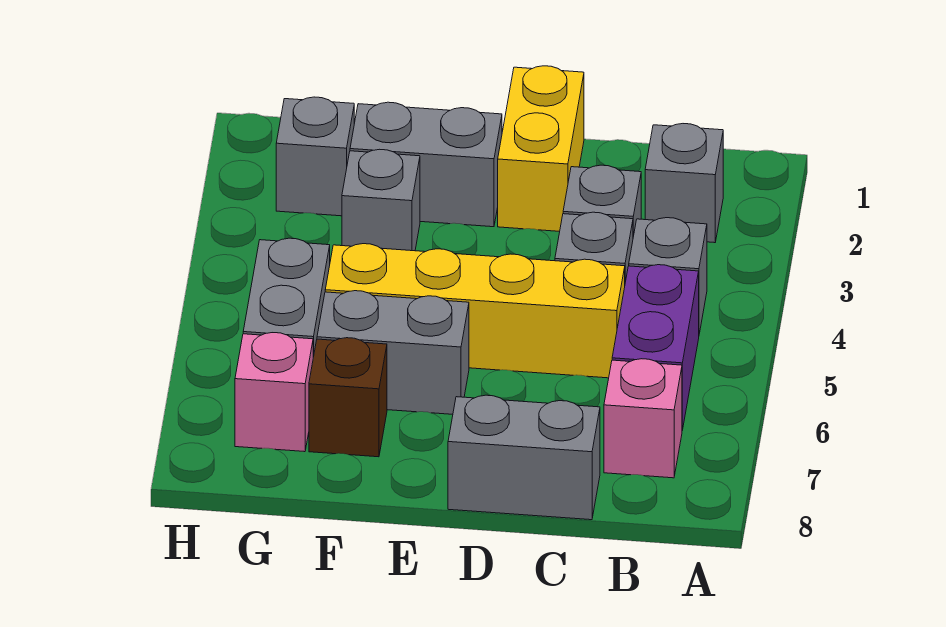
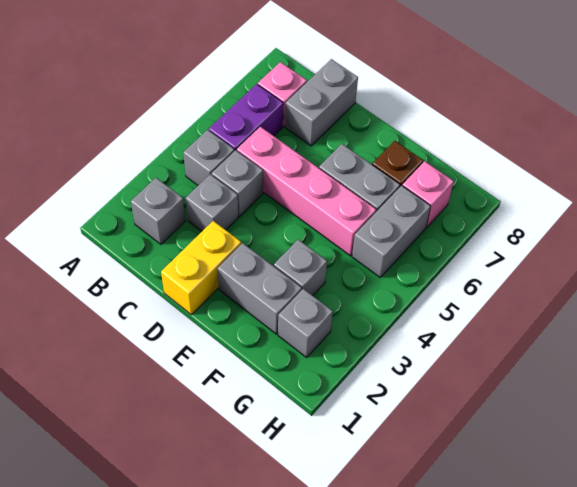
yellow 1x4 brick [325,244,625,378] -> pink 1x4 brick [237,127,376,256]
grey 1x2 brick [448,395,600,520] -> grey 1x2 brick turned to [285,59,358,146]

